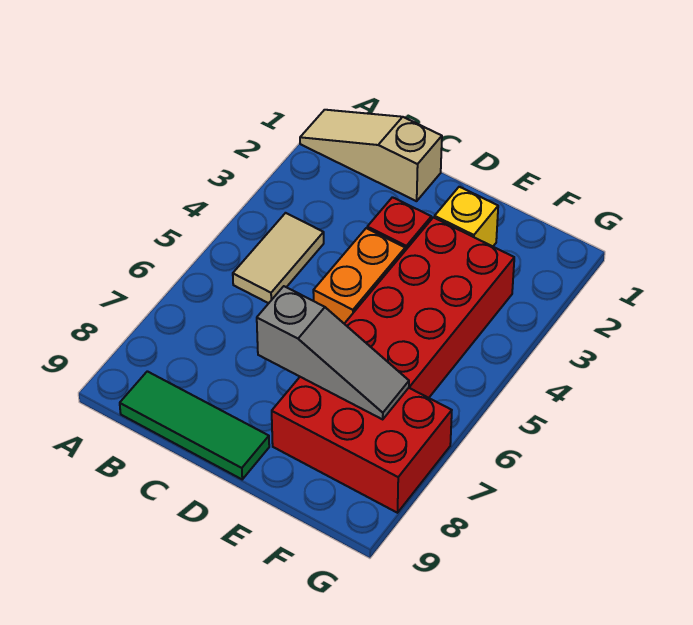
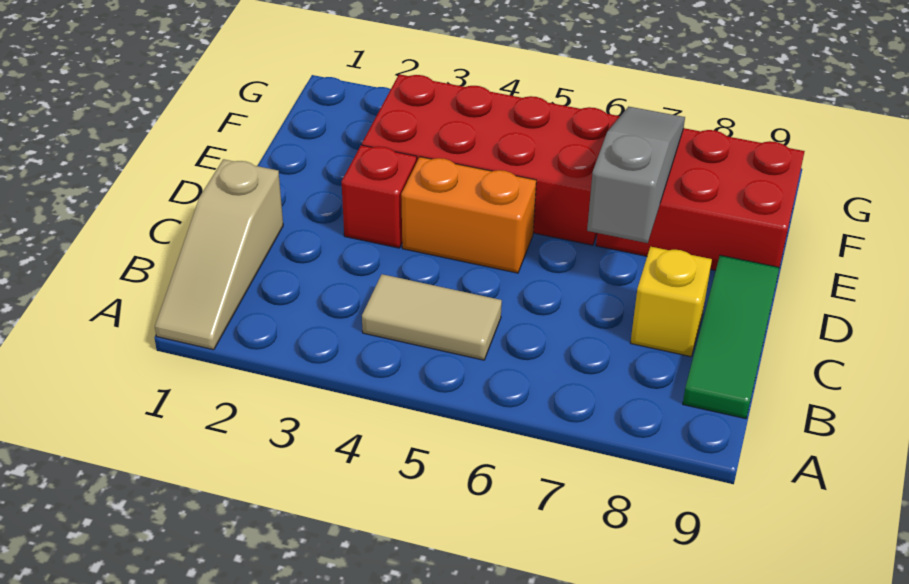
yellow 1x1 brick [435,187,498,246] -> yellow 1x1 brick moved to [631,247,712,357]
red 2x3 brick [272,377,452,513] -> red 2x3 brick turned to [596,128,805,271]

